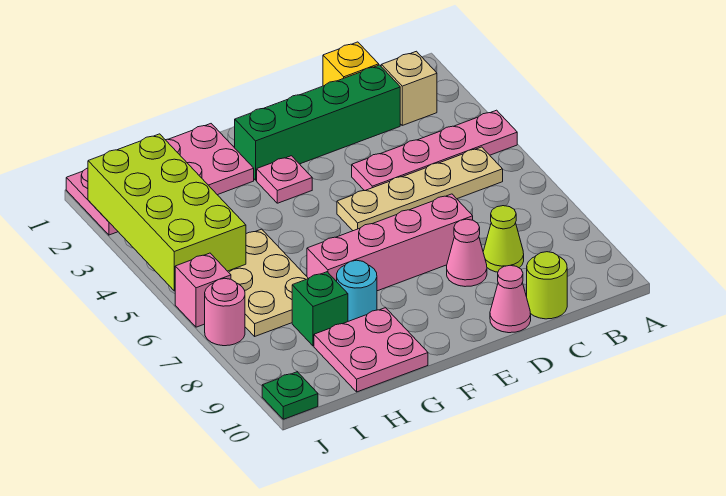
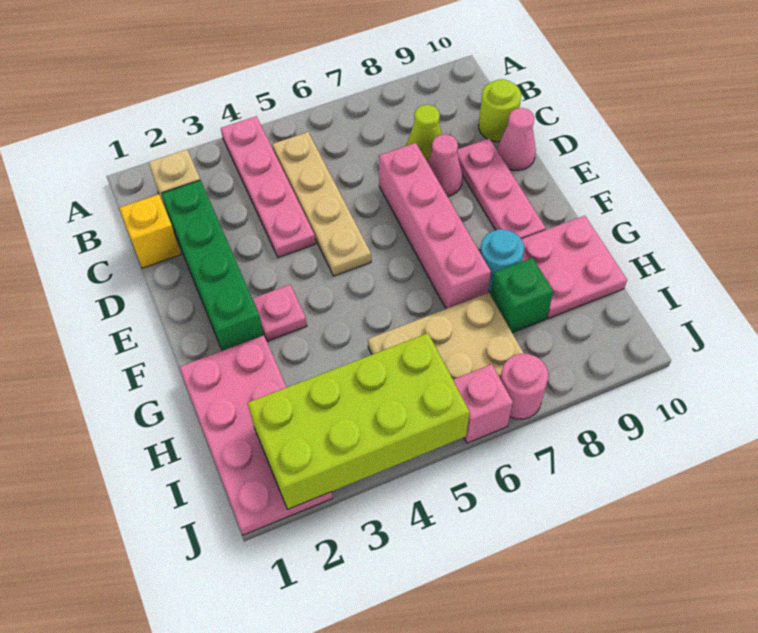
none -> pink 1x3 plate [457,139,546,239]
green 1x1 plate [262,372,318,419] -> none

